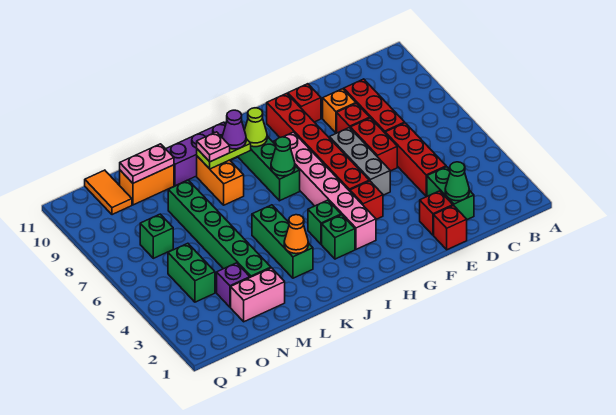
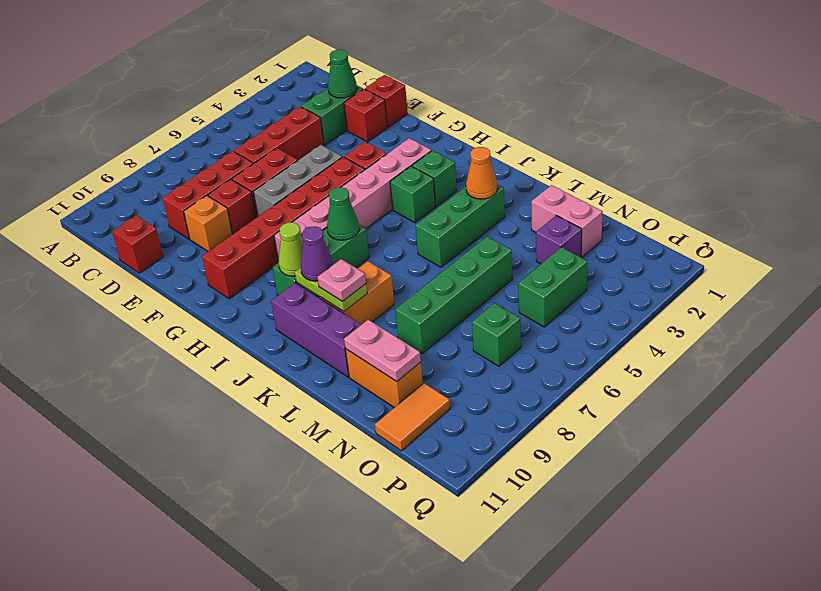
red 1x1 brick [288,84,321,122] -> red 1x1 brick moved to [113,215,163,273]
green 1x6 brick [168,180,271,277] -> green 1x4 brick [395,236,512,354]

